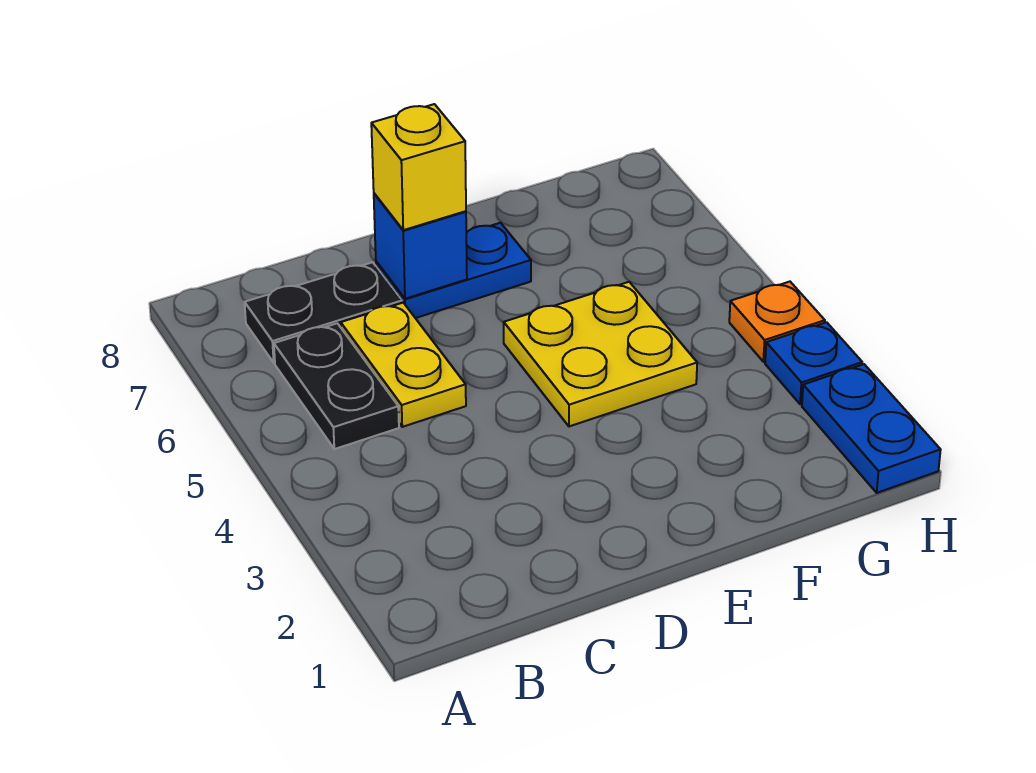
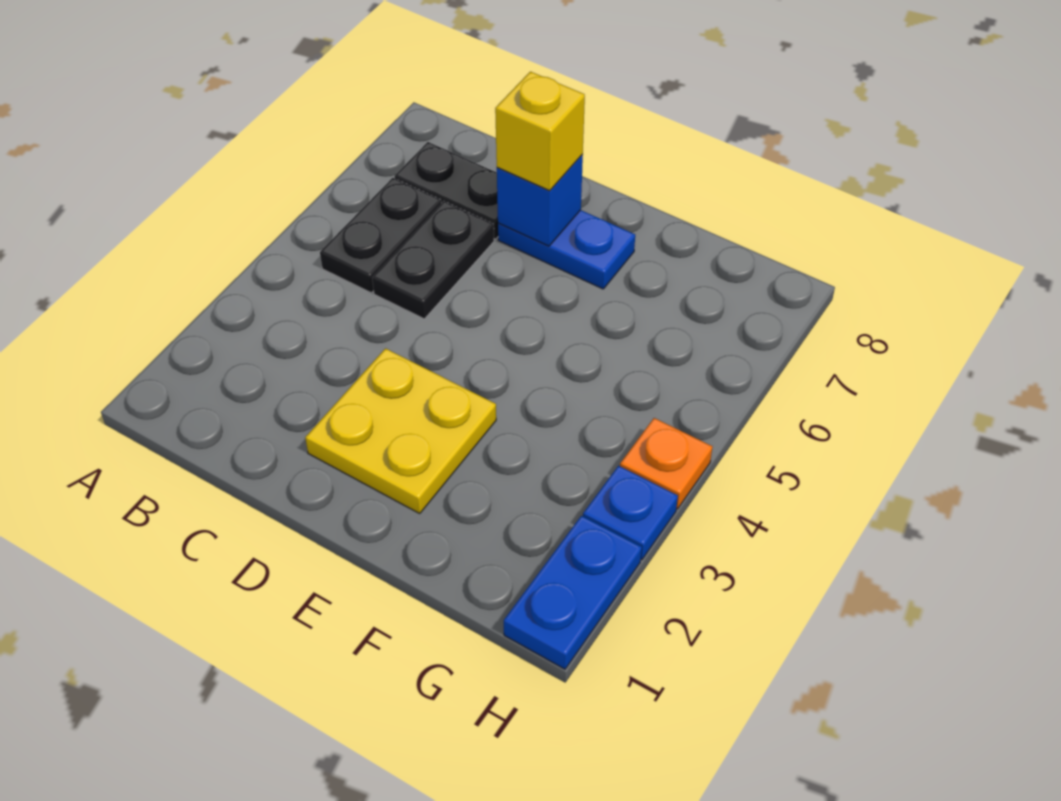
yellow 1x2 plate [341,303,466,427] -> black 1x2 plate [372,201,494,319]
yellow 2x2 plate [504,282,697,426] -> yellow 2x2 plate moved to [305,348,496,513]

